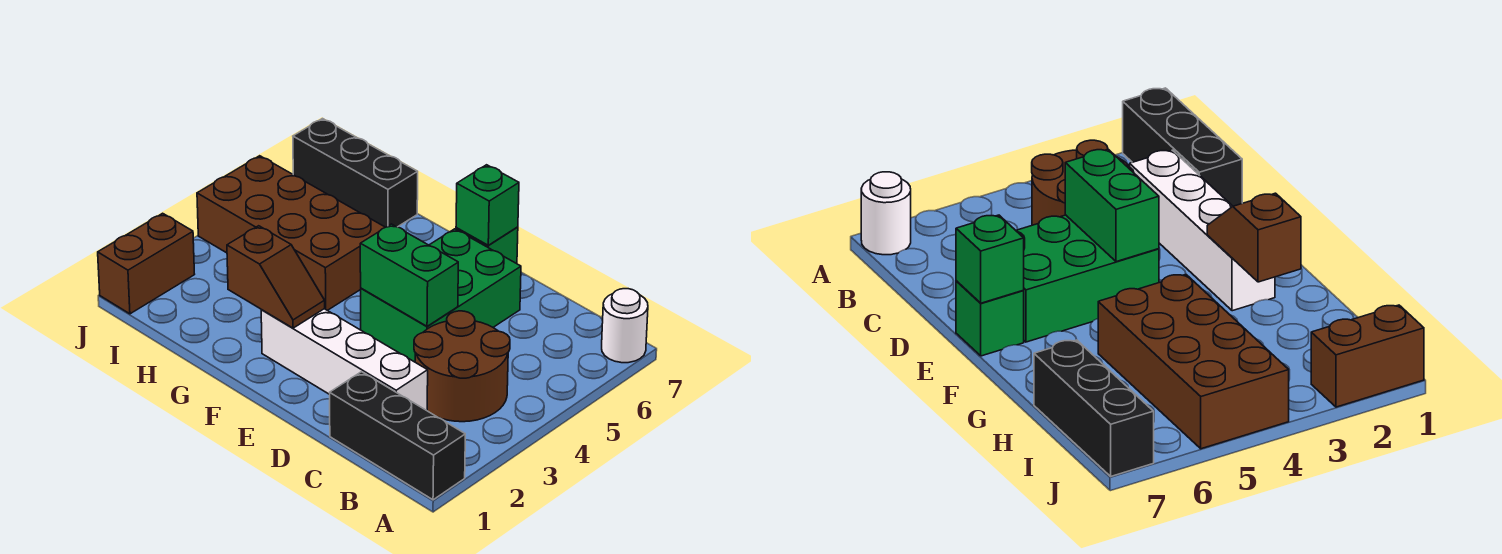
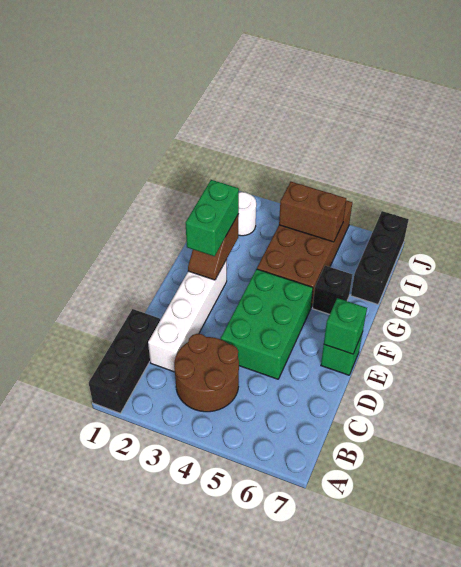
white 1x1 round brick [602,289,648,363] -> white 1x1 round brick moved to [238,192,256,236]
green 2x3 brick [361,229,521,362] -> green 2x3 brick turned to [221,269,313,379]
green 1x2 brick [360,224,458,326] -> green 1x2 brick moved to [186,180,239,256]
none -> black 1x1 brick [313,266,353,314]
brown 1x2 brick [98,213,195,314] -> brown 1x2 brick moved to [279,182,346,242]

